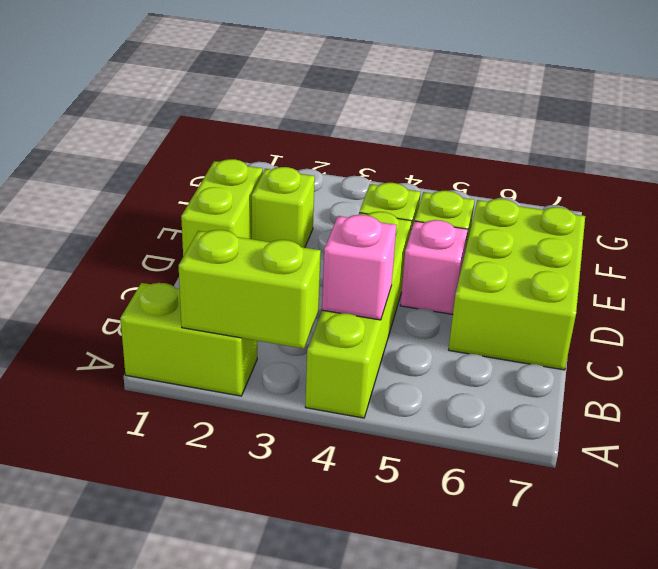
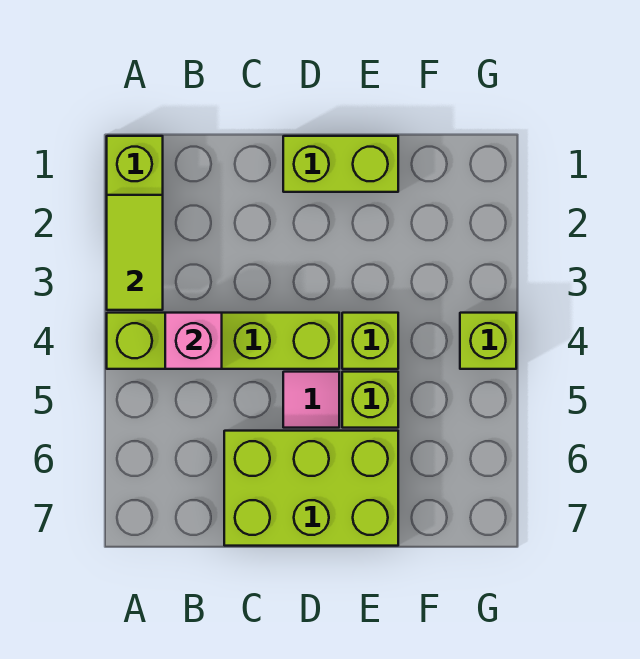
lime 1x2 brick [179,230,321,349] -> lime 1x2 tile [107,195,163,310]
pink 1x1 brick [400,220,468,314] -> pink 1x1 tile [283,372,339,428]
lime 1x1 brick [252,167,315,248] -> lime 1x1 brick moved to [460,313,516,369]

